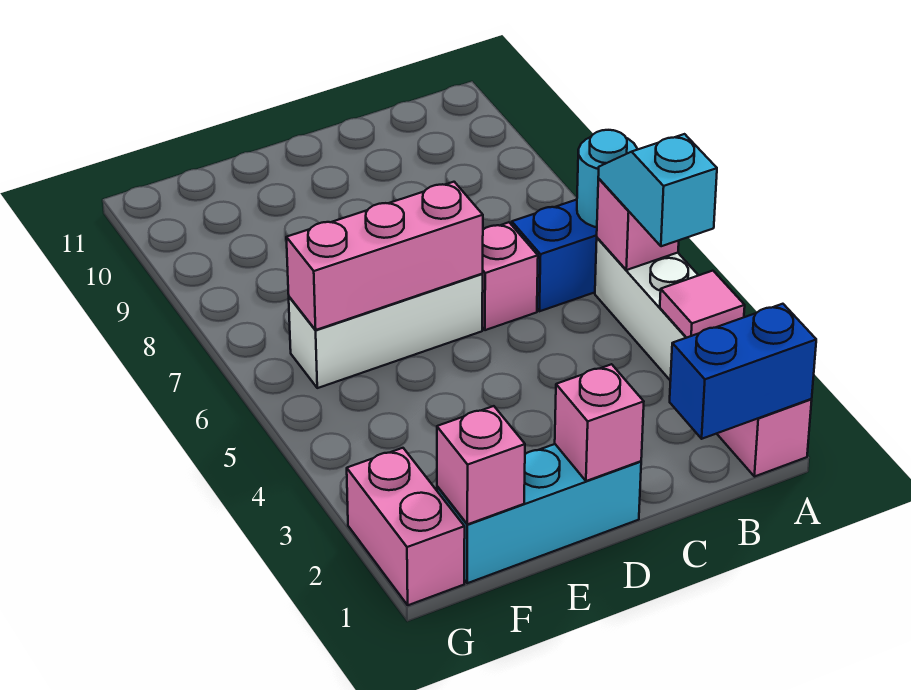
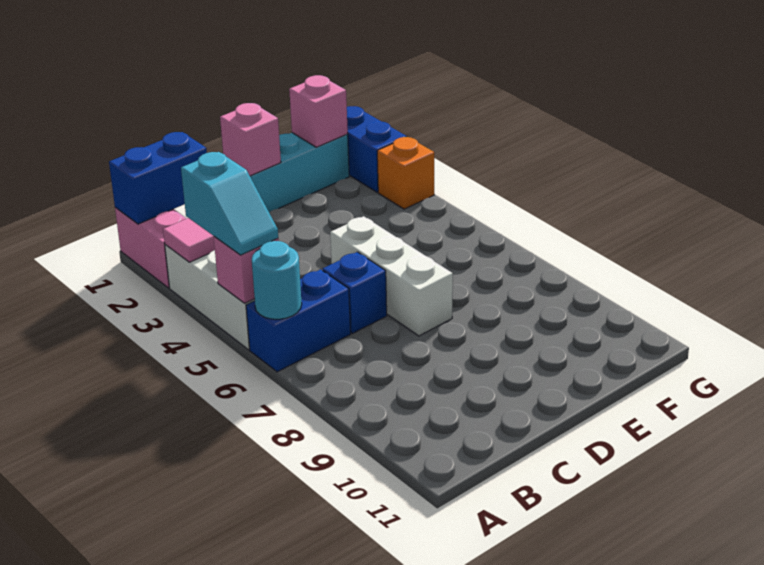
pink 1x1 brick [482,222,538,330] -> blue 1x1 brick [322,252,387,333]
white 1x3 brick [289,274,483,388] -> white 1x3 brick turned to [330,216,453,336]
pink 1x3 brick [286,182,483,330] -> none
pink 1x2 brick [347,448,465,605] -> blue 1x2 brick [347,106,407,192]
none -> orange 1x1 brick [377,137,434,209]

